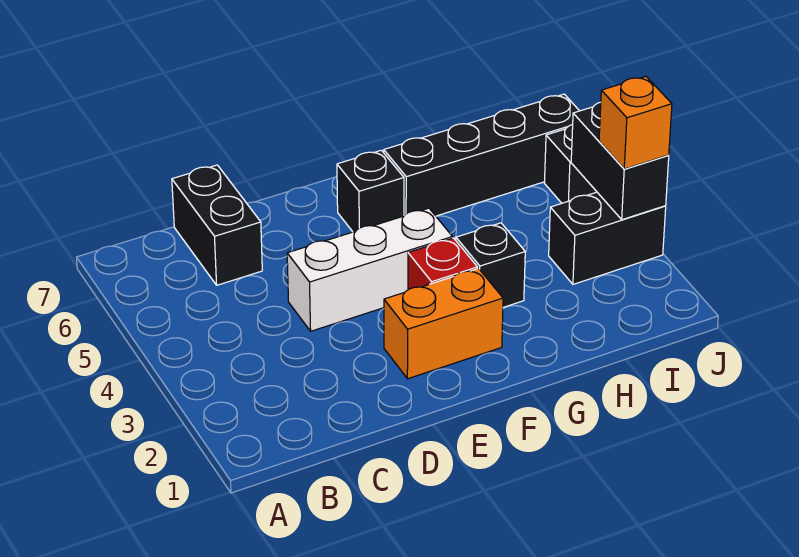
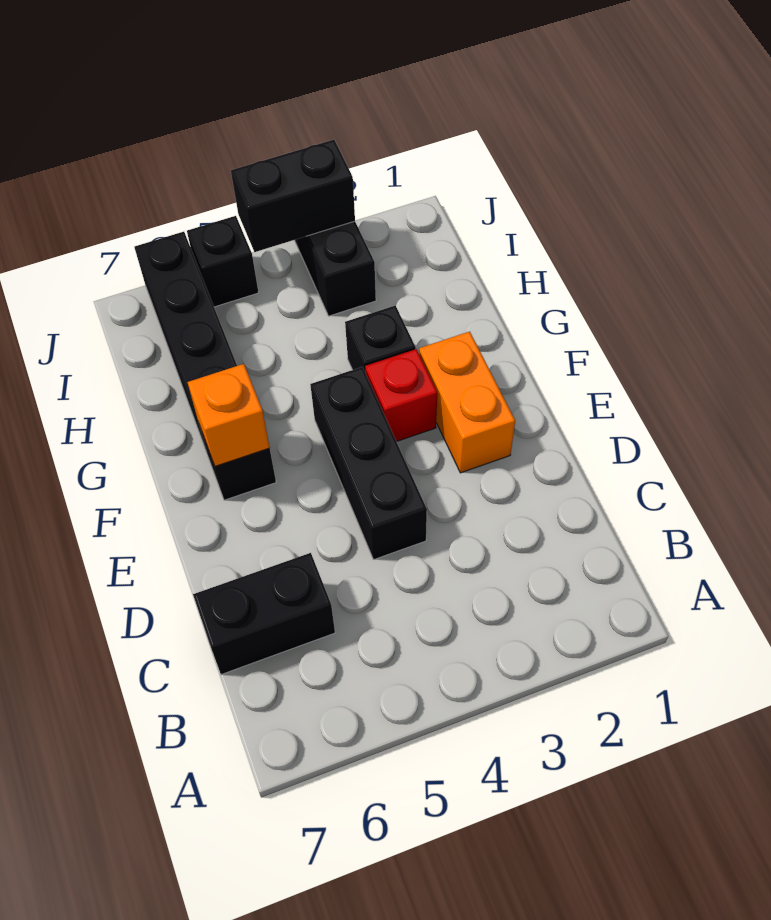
white 1x3 brick [287,208,452,331] -> black 1x3 brick [310,367,427,560]
orange 1x1 brick [599,77,672,169] -> orange 1x1 brick moved to [188,364,270,466]

